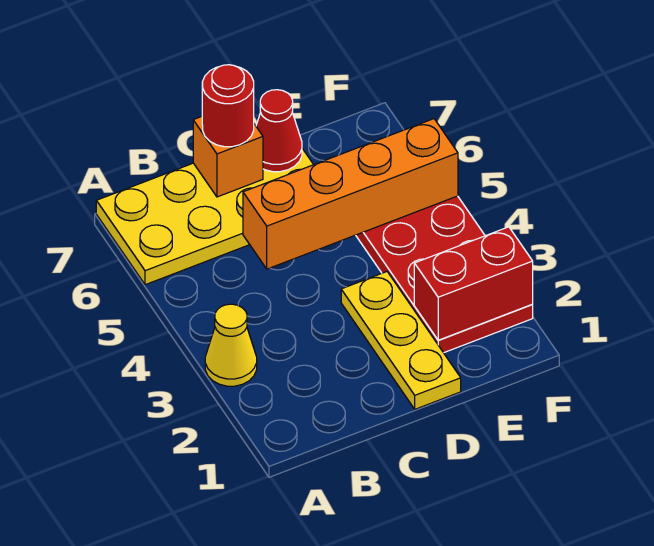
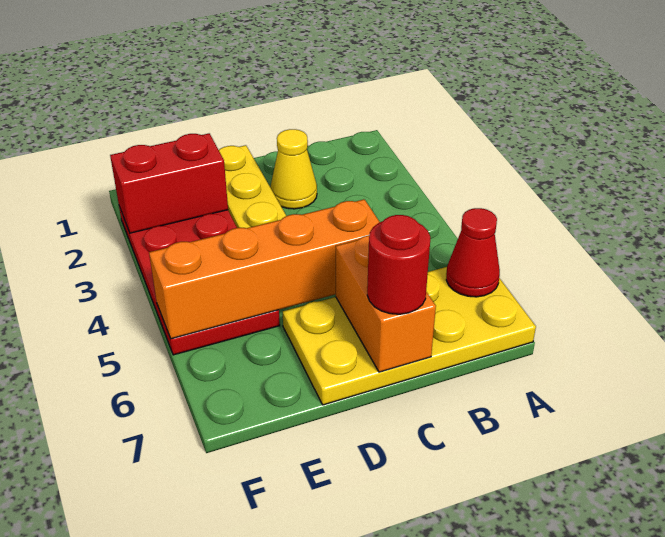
yellow 1x1 cone [205,304,257,386] -> yellow 1x1 cone moved to [270,129,317,209]
orange 1x1 brick [193,117,263,197] -> orange 1x2 brick [336,235,436,372]
red 1x1 cone [256,90,302,172] -> red 1x1 cone moved to [446,208,500,297]

